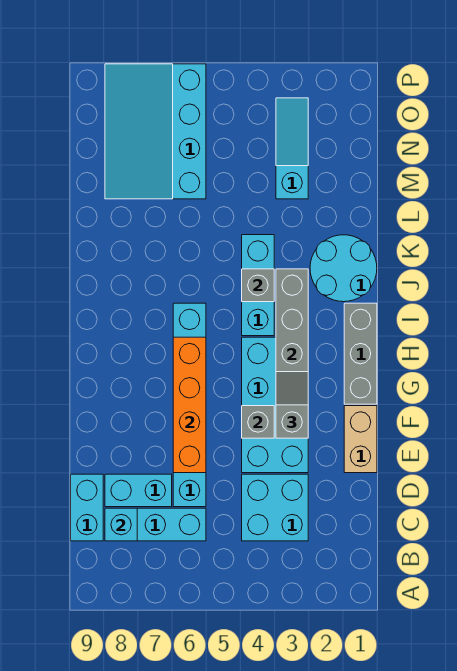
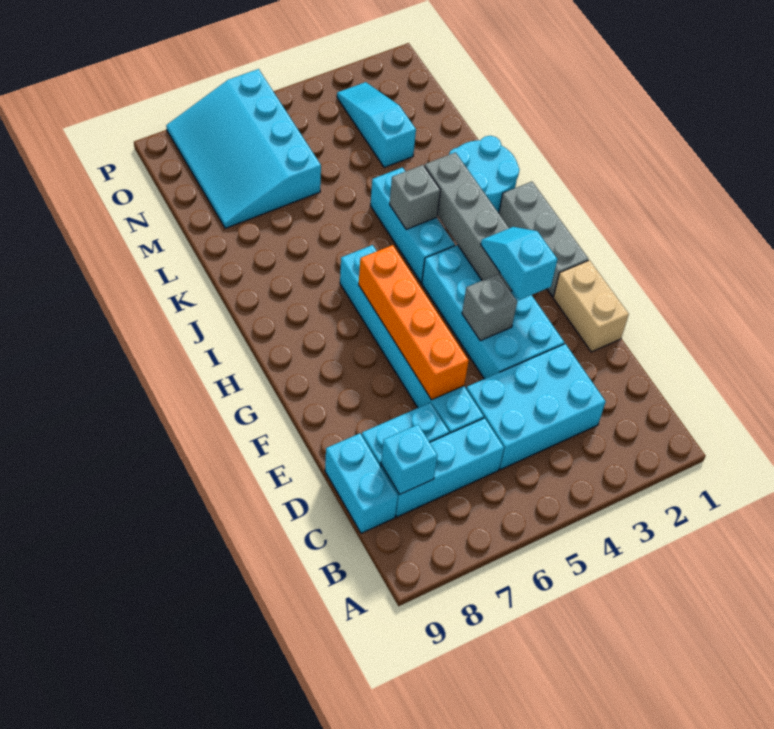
cyan 2x2 brick [242,474,308,541] -> cyan 2x3 brick [466,344,606,470]
grey 1x2 slope [276,372,308,438] -> cyan 1x2 slope [481,227,557,300]

